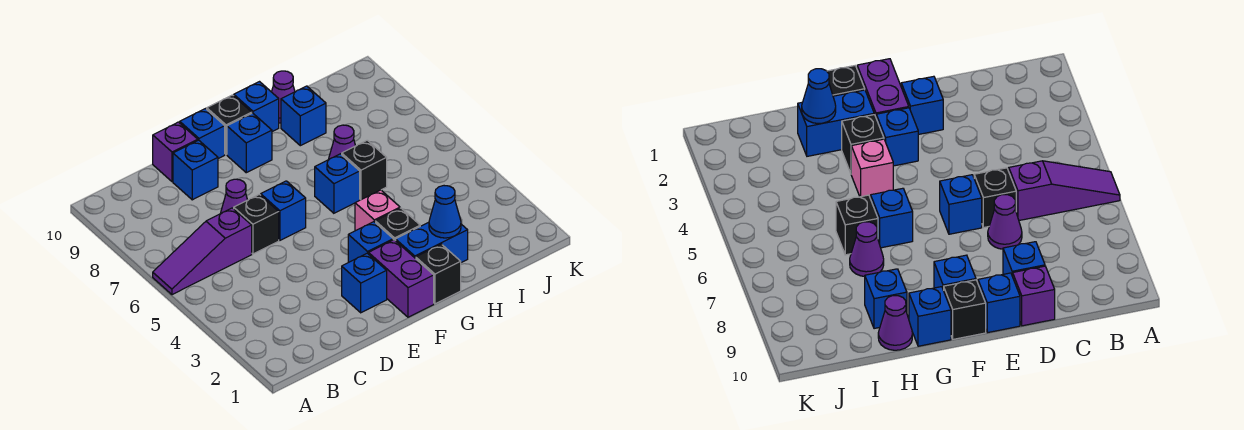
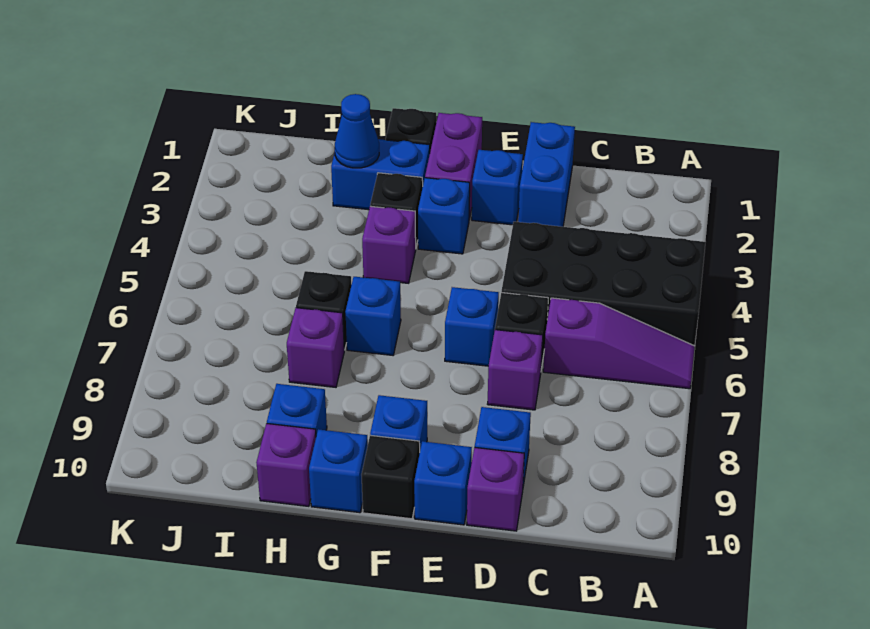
none -> black 2x4 brick [501,222,705,346]
none -> blue 1x2 brick [518,122,575,227]
purple 1x1 cone [221,179,247,213] -> purple 1x1 brick [488,330,543,410]
pink 1x1 brick [355,190,400,231] -> purple 1x1 brick [362,206,416,283]
purple 1x1 cone [329,125,355,159] -> purple 1x1 brick [287,308,344,387]
purple 1x1 cone [272,71,295,123] -> purple 1x1 brick [256,424,316,506]

